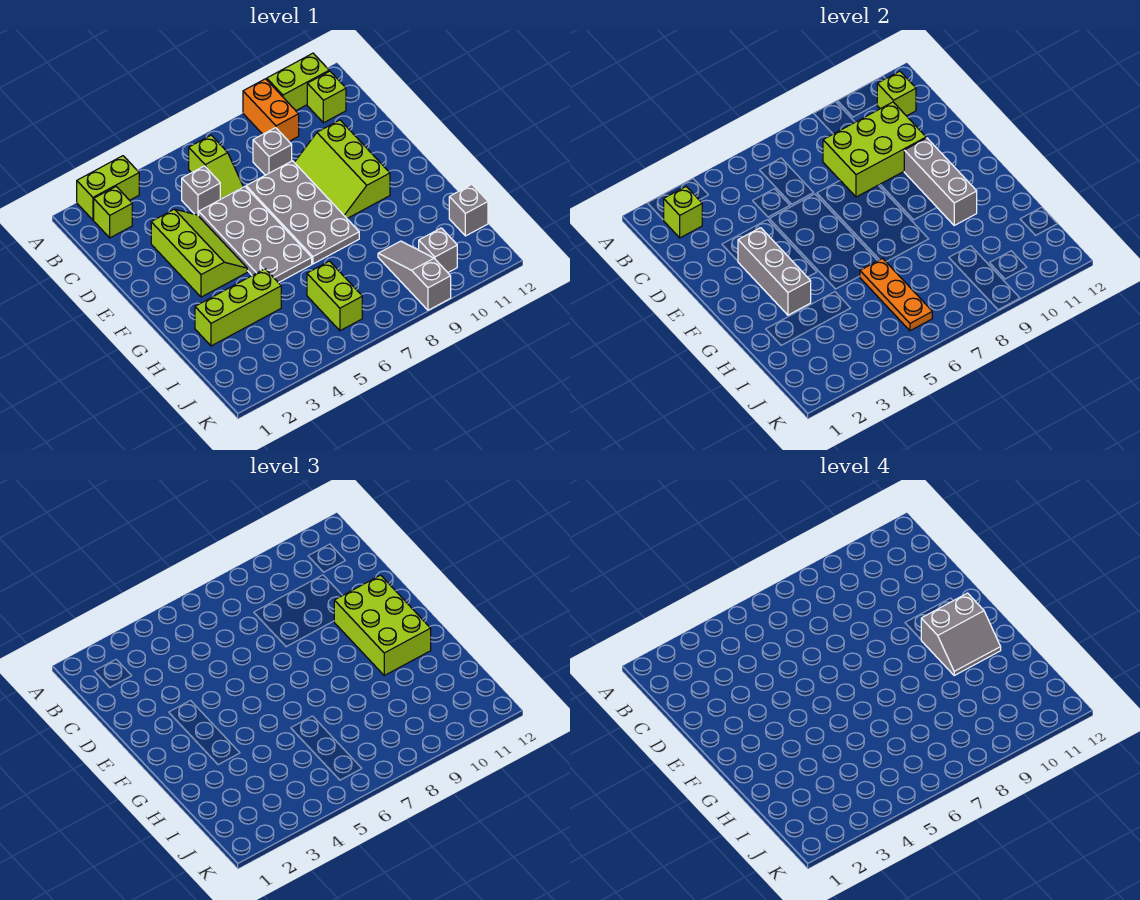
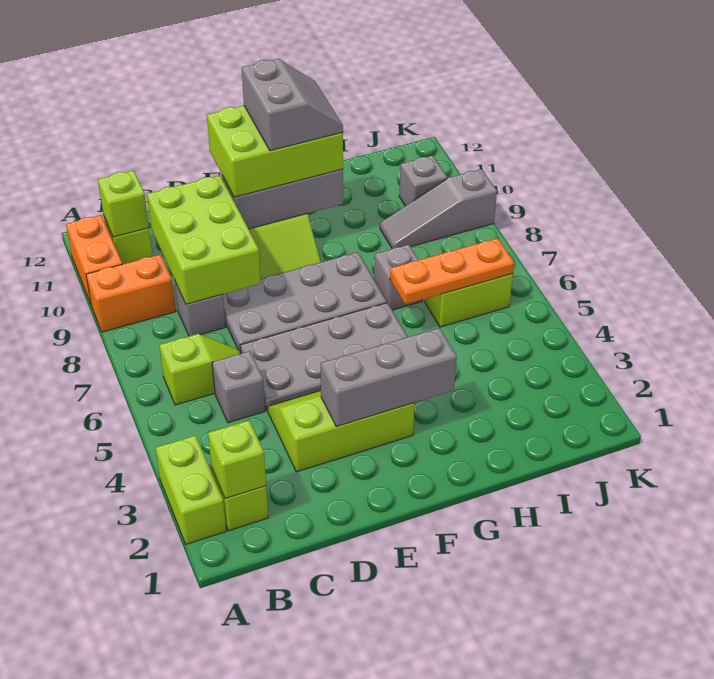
lime 1x2 brick [267,53,329,110] -> orange 1x2 brick [66,215,122,304]
lime 1x3 brick [195,269,281,346] -> none
grey 1x1 brick [449,185,488,236] -> grey 1x1 brick moved to [374,245,422,310]

